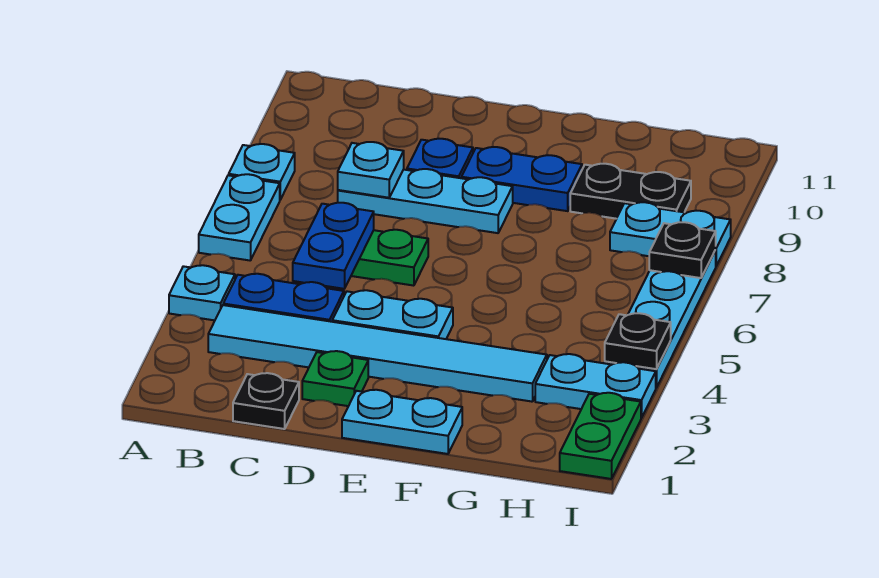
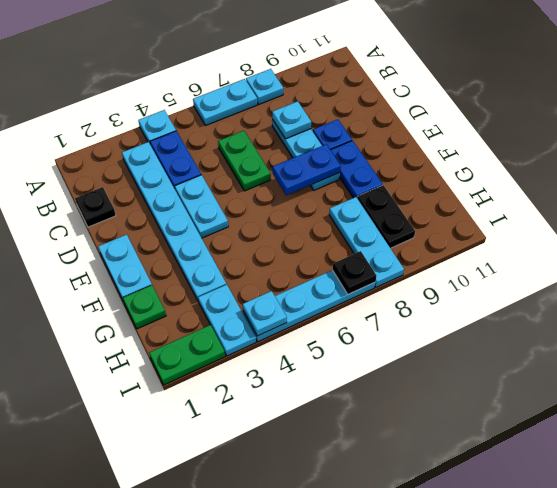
cyan 1x6 tile [208,305,547,402] -> cyan 1x6 plate [122,142,226,302]
blue 1x2 plate [293,203,374,289] -> blue 1x2 plate moved to [273,144,341,195]
green 1x1 plate [302,351,368,406] -> green 1x1 plate moved to [123,285,166,329]
cyan 1x2 plate [610,202,731,266] -> cyan 1x3 plate [329,197,404,287]
black 1x1 plate [605,313,671,369] -> cyan 1x1 plate [243,291,287,336]

